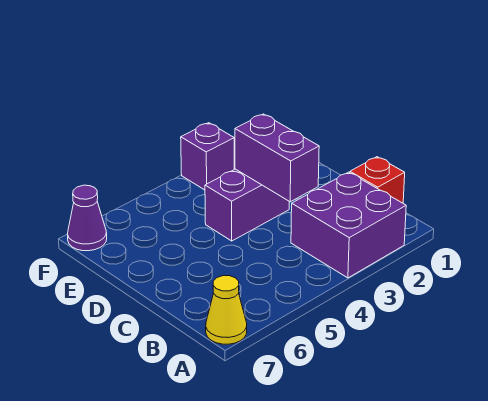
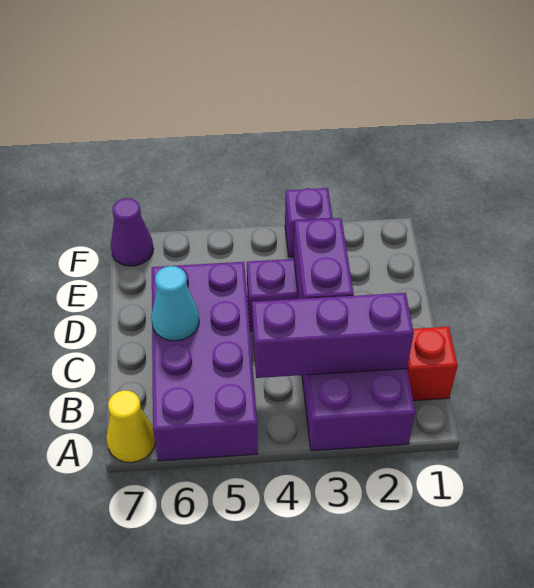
none -> purple 2x4 brick [152,262,258,461]
none -> purple 1x3 brick [252,293,414,378]
none -> cyan 1x1 cone [151,266,199,341]

